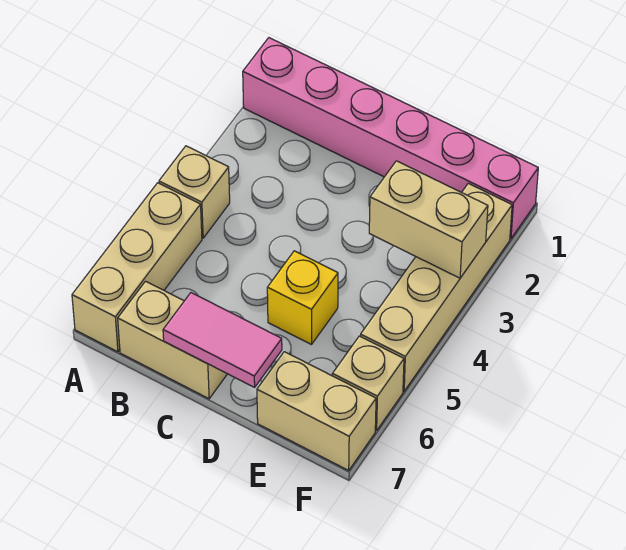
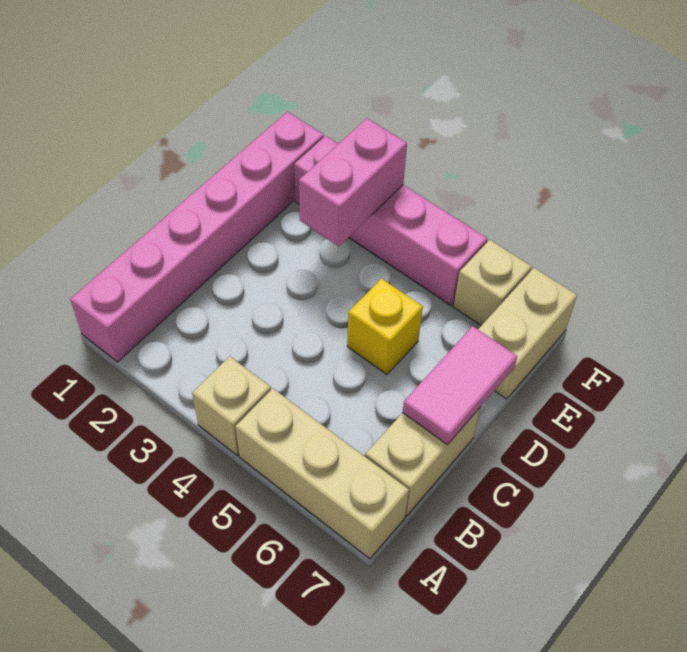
tan 1x2 brick [369,161,488,278] -> pink 1x2 brick [299,118,407,246]
tan 1x4 brick [361,183,512,391] -> pink 1x4 brick [294,136,487,305]

